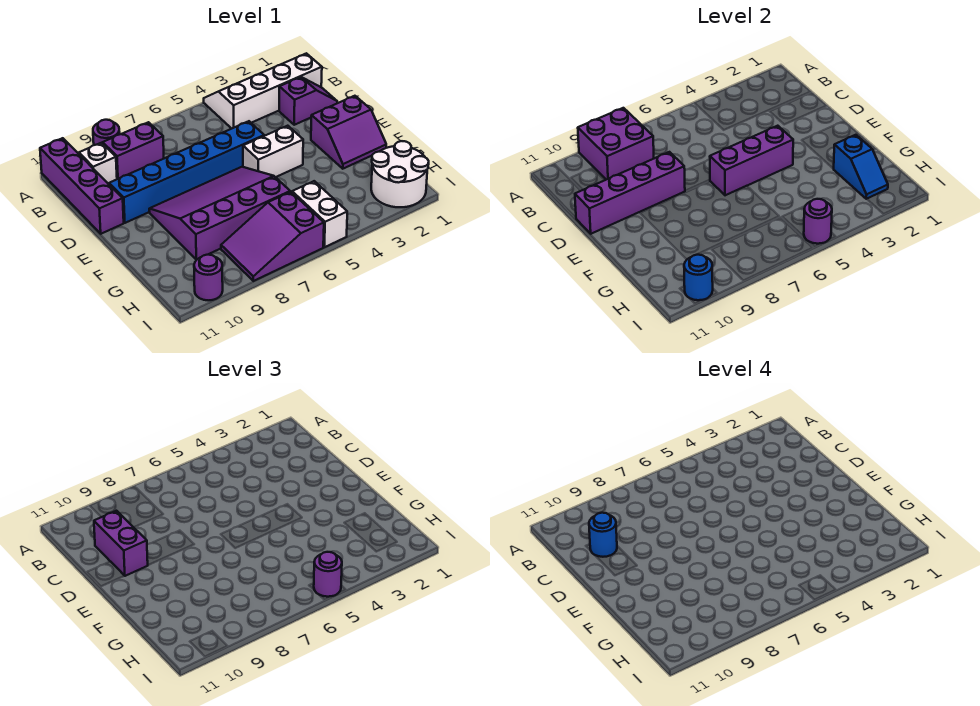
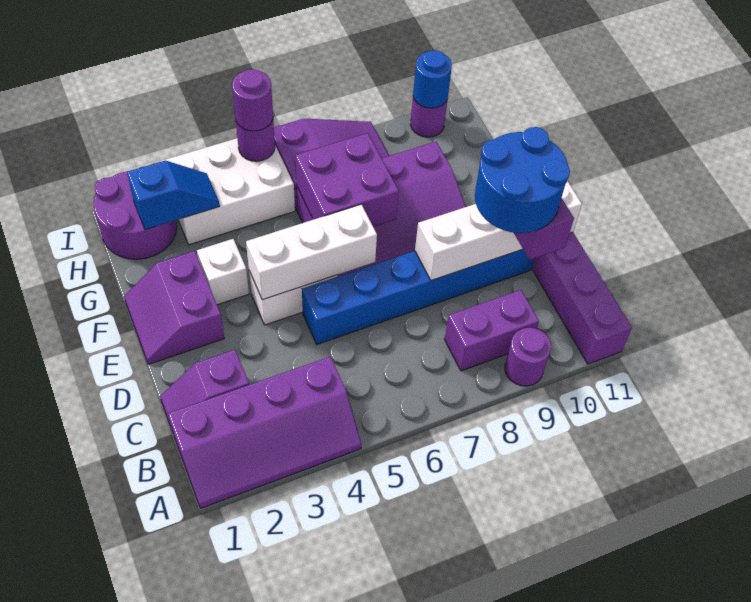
white 2x4 slope [204,53,322,129] -> purple 2x4 slope [168,356,362,508]
purple 2x2 brick [578,108,654,180] -> purple 2x2 brick moved to [295,133,399,227]
white 1x1 brick [79,143,117,184] -> white 1x1 brick moved to [197,239,249,305]
blue 1x1 round brick [589,513,617,557] -> blue 2x2 round brick [475,127,570,233]
purple 1x4 brick [575,152,685,234] -> white 1x4 brick [415,181,582,281]
purple 2x2 slope [311,96,386,169] -> purple 2x2 slope turned to [124,251,224,364]
purple 1x3 brick [710,126,793,195] -> white 1x3 brick [246,204,377,300]
blue 1x2 slope [834,135,888,199] -> blue 1x2 slope turned to [127,161,220,230]
white 2x2 round brick [371,141,429,207] -> purple 2x2 round brick [94,167,177,259]
white 1x2 brick [292,181,347,247] -> white 2x3 brick [160,138,295,245]

